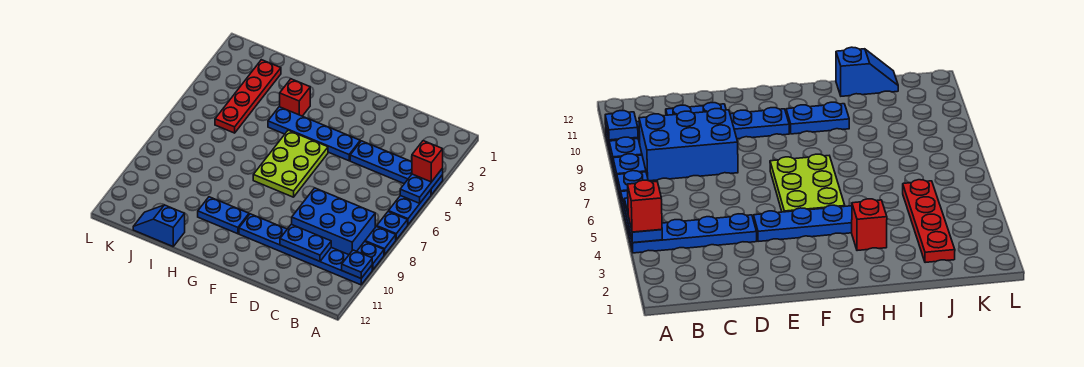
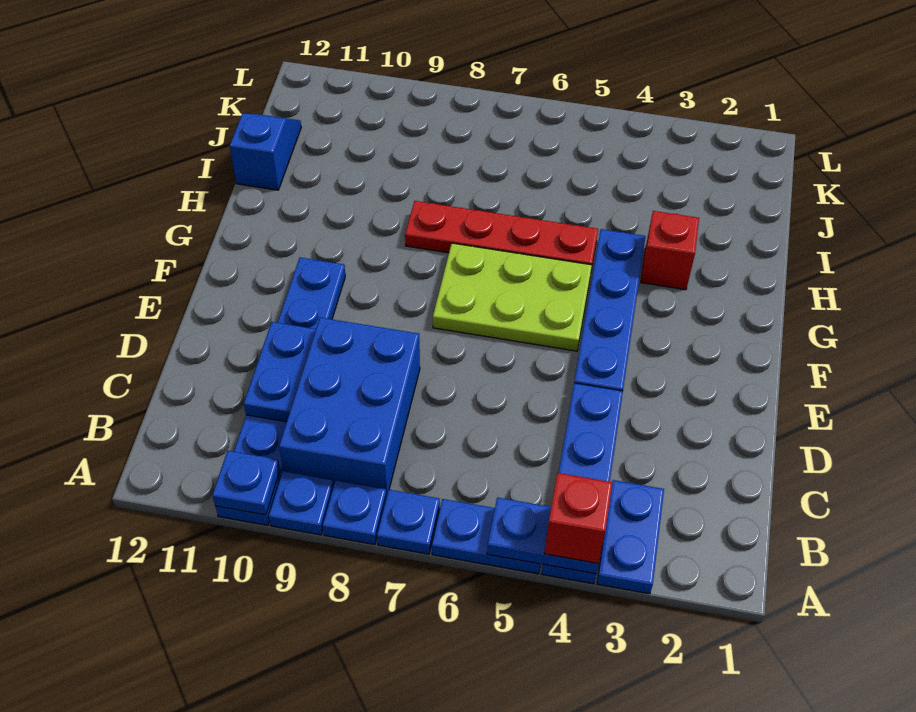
blue 1x2 plate [198,197,249,234] -> blue 1x2 plate moved to [597,480,664,594]
red 1x4 plate [215,60,281,133] -> red 1x4 plate moved to [405,201,598,265]

